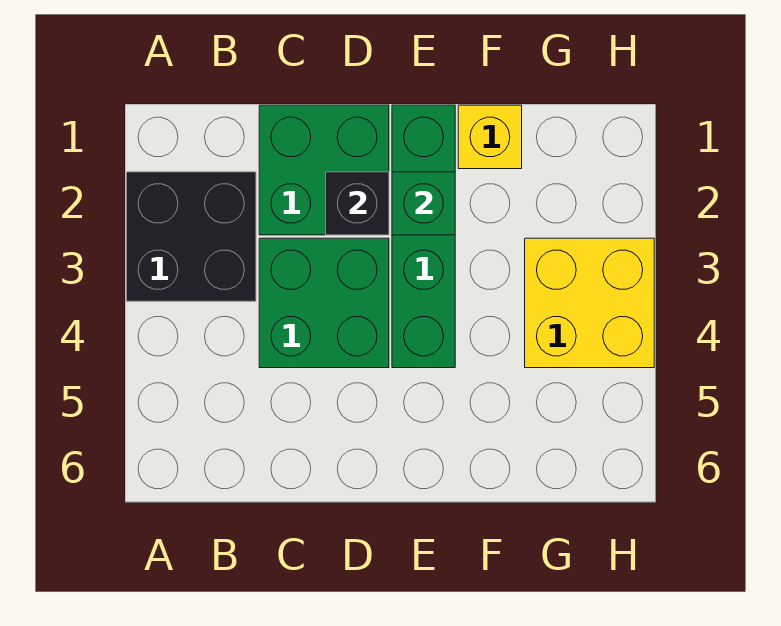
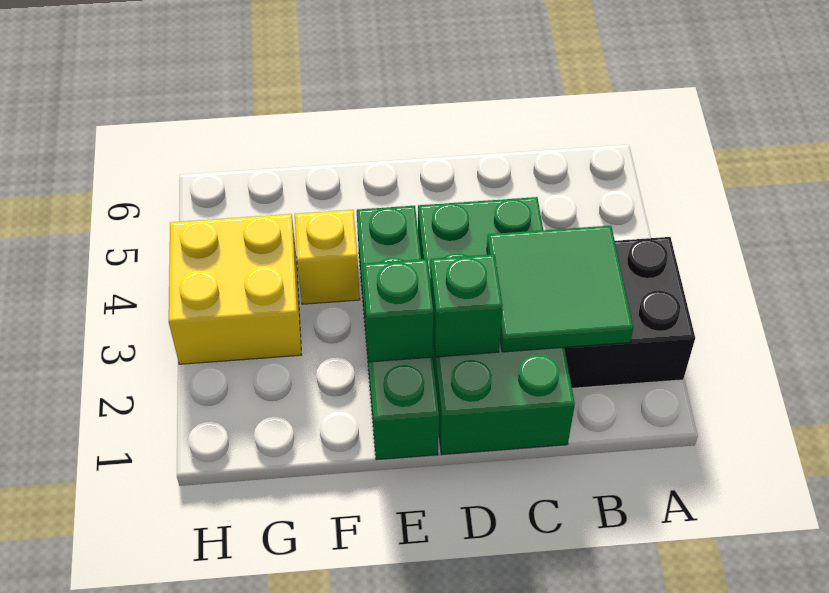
none -> green 2x2 tile [487,226,633,352]
black 1x1 brick [326,172,389,235] -> green 1x1 brick [430,254,503,357]
yellow 1x1 brick [458,105,522,169] -> yellow 1x1 brick moved to [295,210,360,304]

